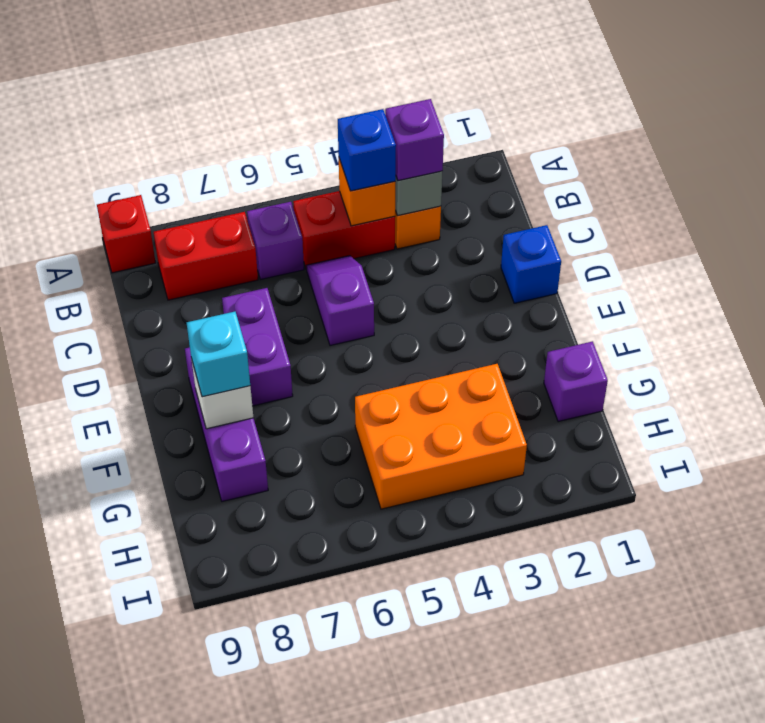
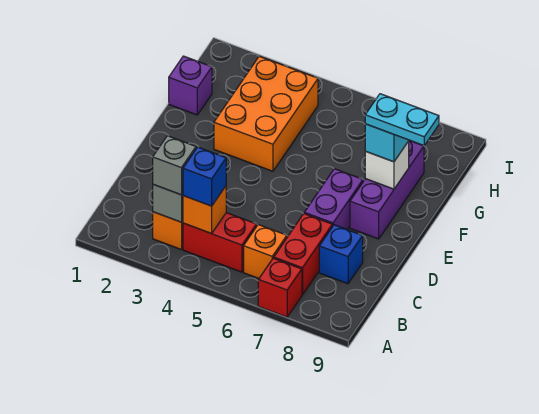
red 1x1 brick [97,195,156,273] -> red 1x1 brick moved to [258,258,302,317]
purple 1x1 brick [385,99,444,181] -> grey 1x1 brick [153,136,196,195]
purple 1x1 brick [247,202,304,279] -> orange 1x1 brick [244,225,287,278]
red 1x2 brick [154,212,258,300] -> red 1x2 brick turned to [274,214,332,295]
purple 1x2 slope [307,256,374,346] -> none
blue 1x1 brick [501,225,561,303] -> blue 1x1 brick moved to [319,225,363,284]
none -> cyan 1x2 plate [365,94,439,146]
orange 2x3 brick [355,364,527,509] -> orange 2x3 brick turned to [214,56,318,171]

